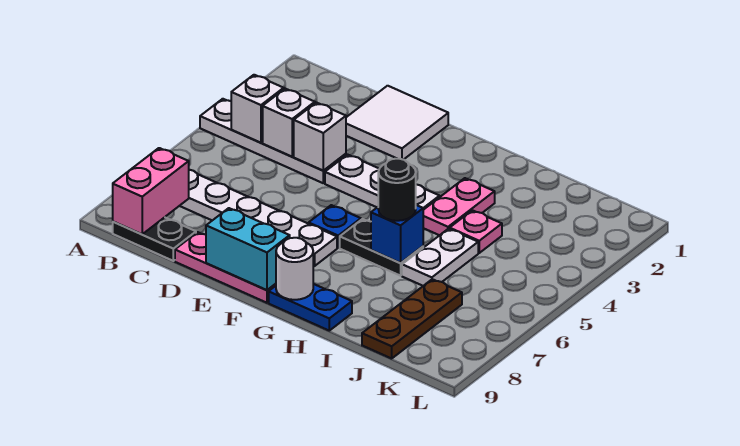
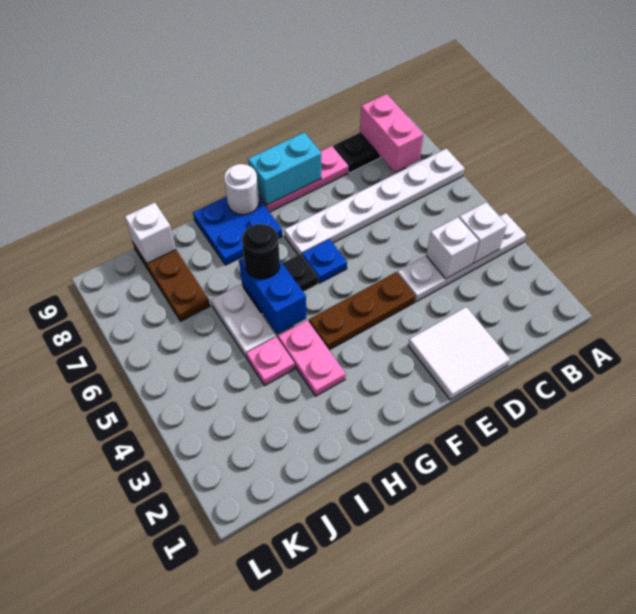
white 1x1 brick [294,102,346,171] -> white 1x1 brick moved to [125,202,176,263]
white 1x3 plate [325,155,440,210] -> brown 1x3 plate [309,272,415,350]
blue 1x2 plate [269,284,352,331] -> blue 2x2 plate [193,196,283,265]
blue 1x1 brick [371,205,423,263] -> blue 1x2 brick [239,258,306,334]

